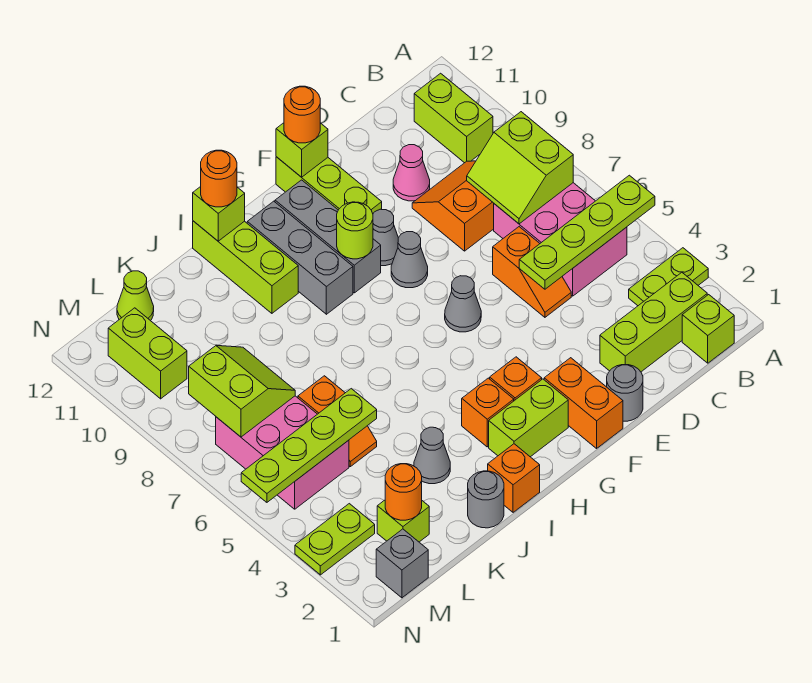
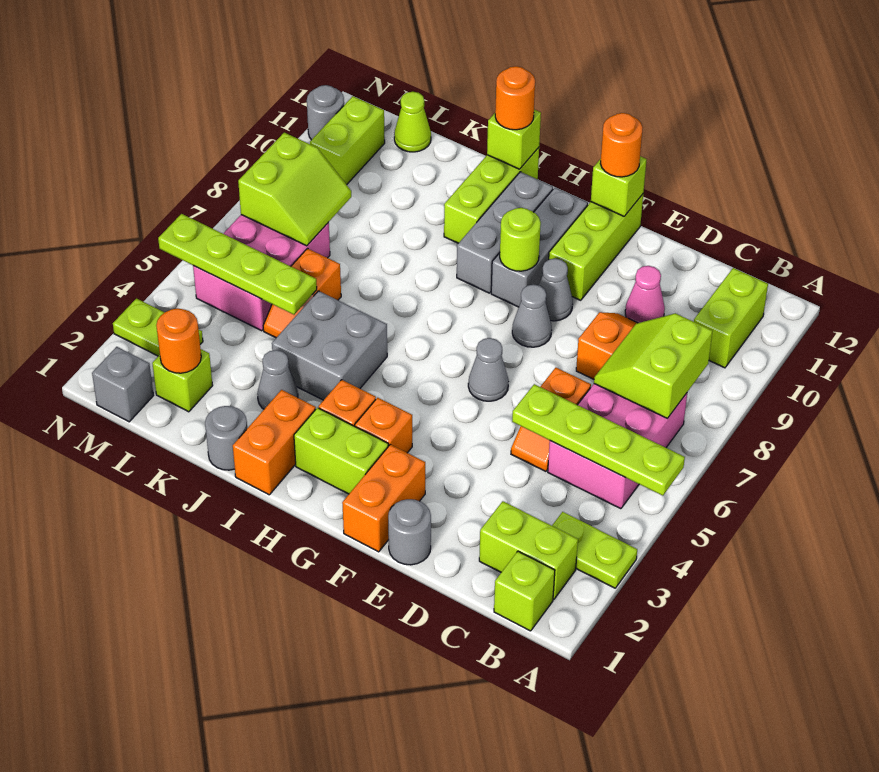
lime 1x3 brick [600,273,707,372] -> lime 1x2 brick [479,501,578,600]
orange 1x1 brick [488,444,540,512] -> orange 1x2 brick [233,390,316,495]
none -> grey 2x2 brick [272,291,387,400]
none -> grey 1x1 round brick [307,85,344,140]

